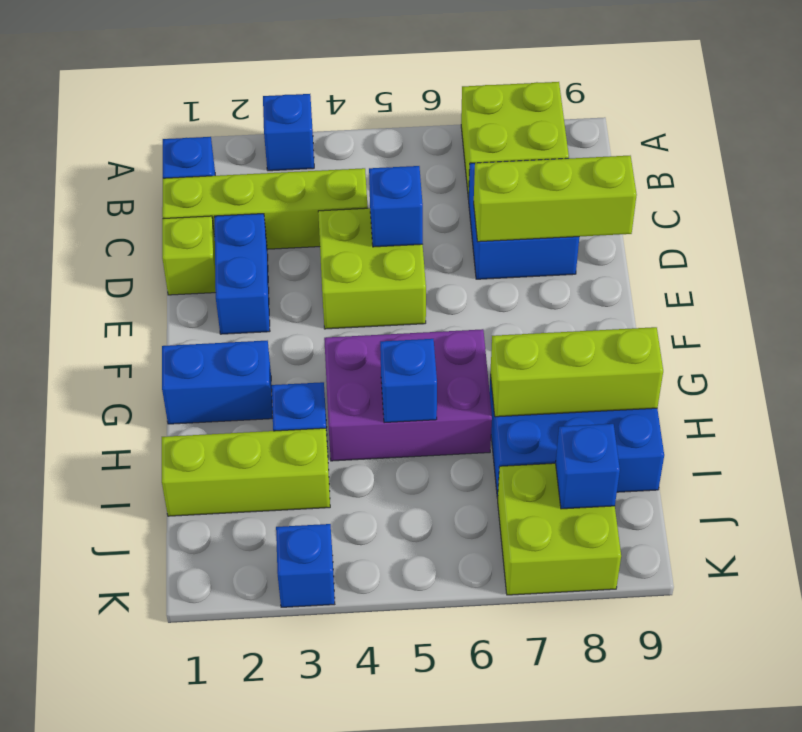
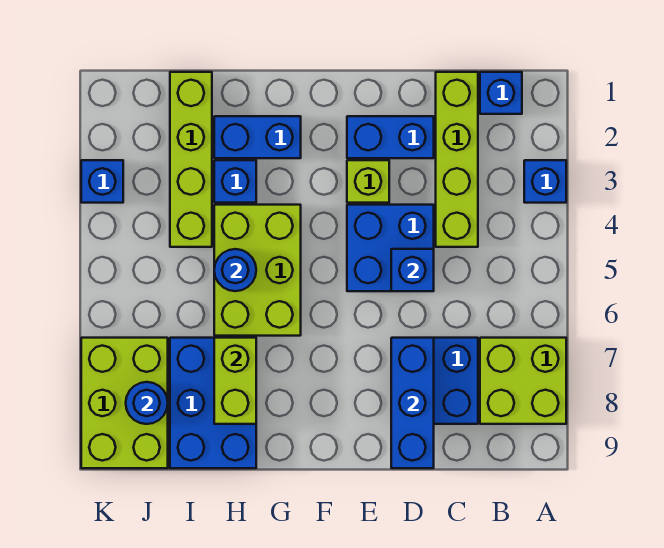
lime 1x1 brick [162,216,216,295] -> lime 1x1 brick moved to [347,160,389,203]
lime 2x2 brick [318,208,426,329] -> blue 2x2 brick [347,205,434,291]
lime 1x3 brick [474,156,637,242] -> blue 1x3 brick [391,338,434,468]
blue 1x2 brick [162,341,273,424] -> blue 1x2 brick turned to [214,116,301,158]
purple 2x3 brick [324,329,492,461] -> lime 2x3 brick [214,205,301,336]
blue 1x1 brick [380,339,437,423] -> blue 1x1 round brick [214,249,256,291]
lime 1x3 brick [490,327,663,417] -> lime 1x2 brick [214,338,256,424]
lime 1x3 brick [162,428,330,516] -> lime 1x4 brick [170,72,212,247]
lime 2x2 brick [498,463,621,595] -> lime 2x3 brick [81,338,168,468]
blue 1x1 brick [556,424,620,509] -> blue 1x1 round brick [126,382,168,424]

